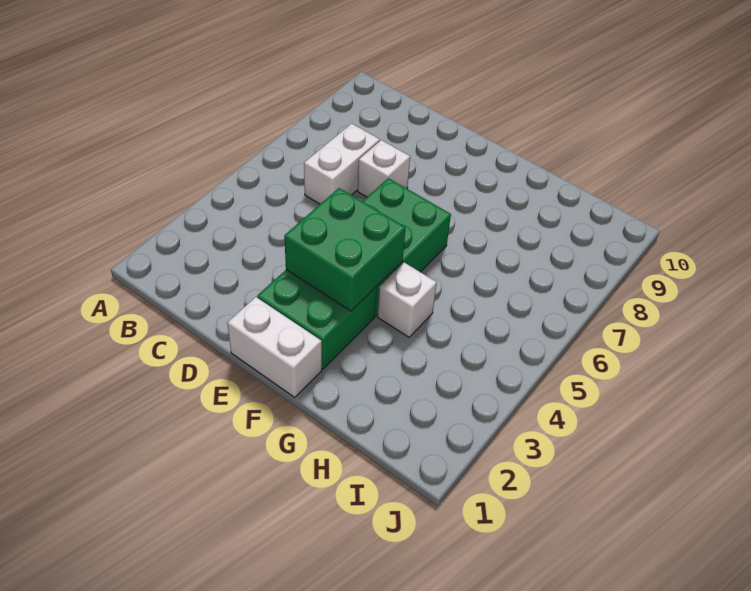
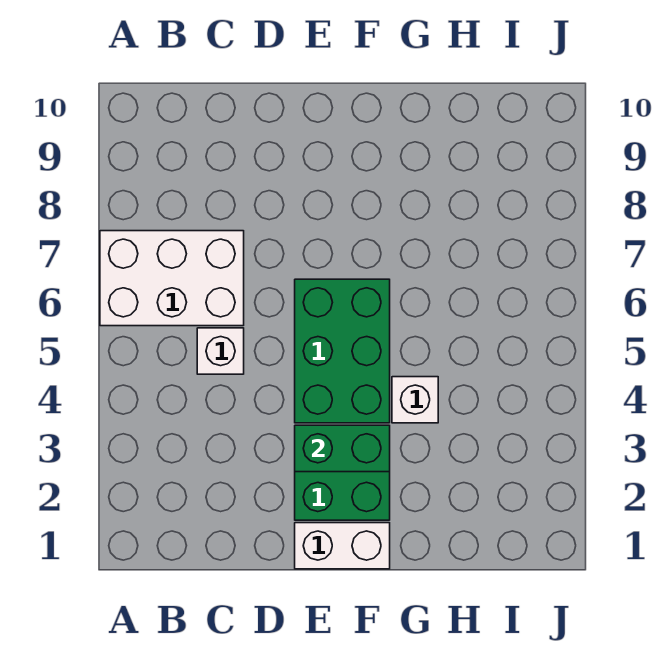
white 1x2 brick [304,123,380,204] -> white 2x3 brick [100,231,244,326]
white 1x1 brick [358,140,410,197] -> white 1x1 brick moved to [197,328,244,374]
green 2x2 brick [284,188,406,311] -> green 1x2 brick [295,425,390,472]

